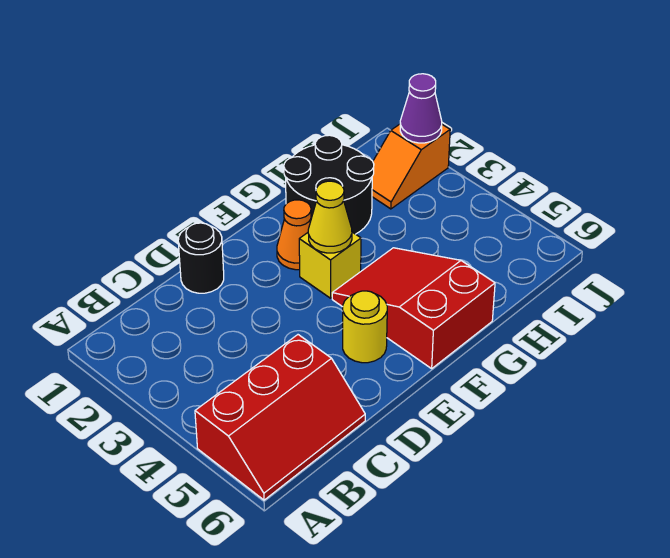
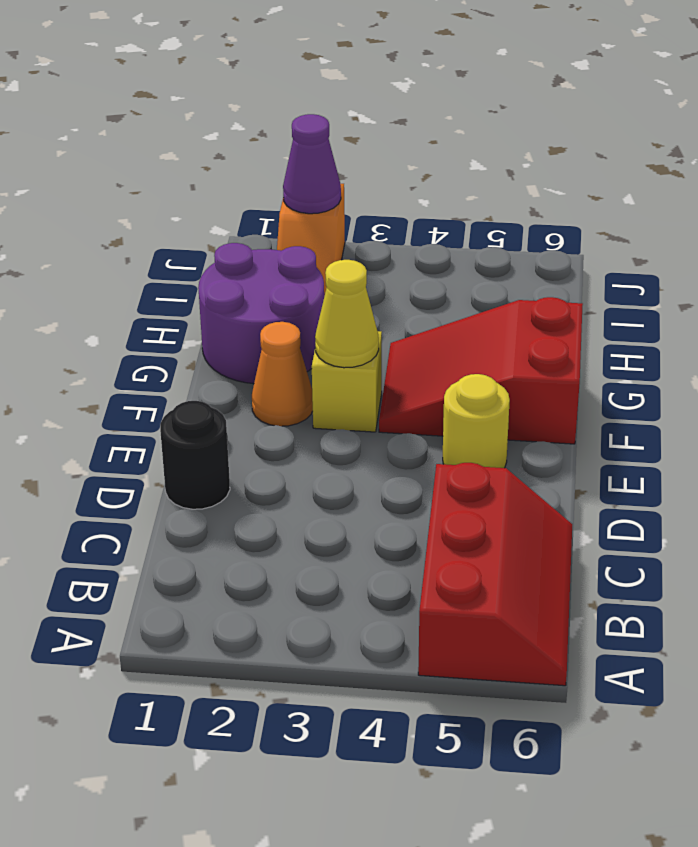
black 2x2 round brick [284,135,374,234] -> purple 2x2 round brick [198,243,324,384]

